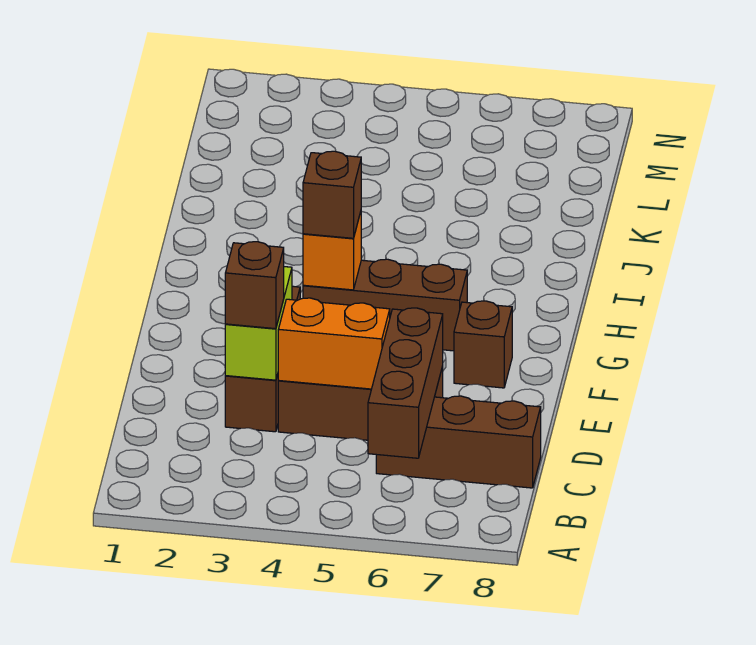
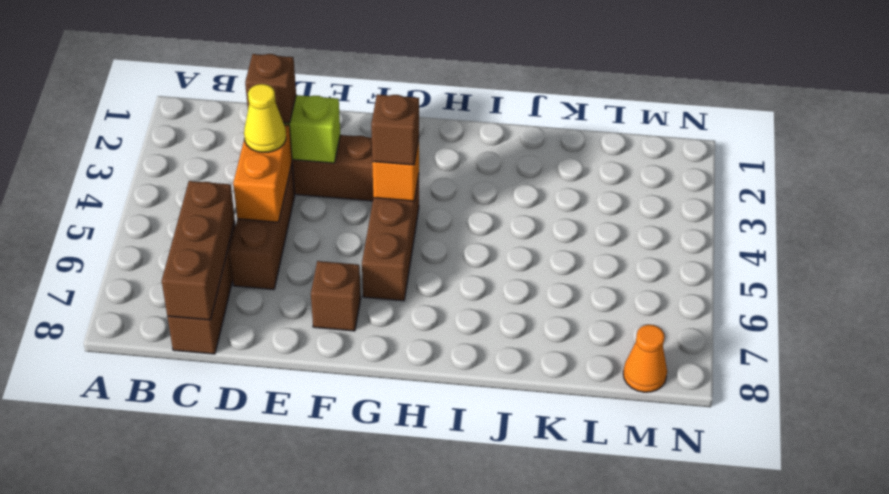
brown 1x3 brick [368,308,443,458] -> brown 1x3 brick turned to [162,181,235,320]
none -> yellow 1x1 cone [244,84,286,152]
none -> orange 1x1 cone [623,325,667,392]

